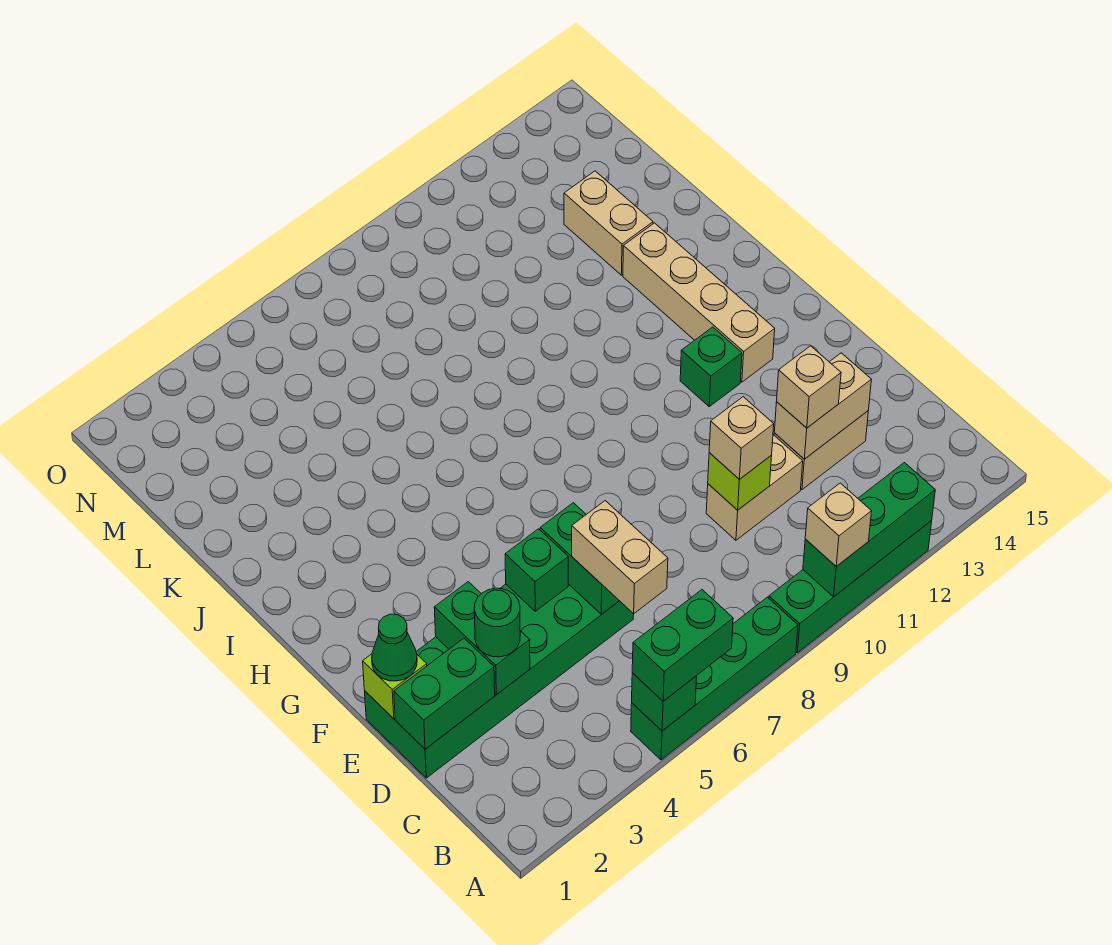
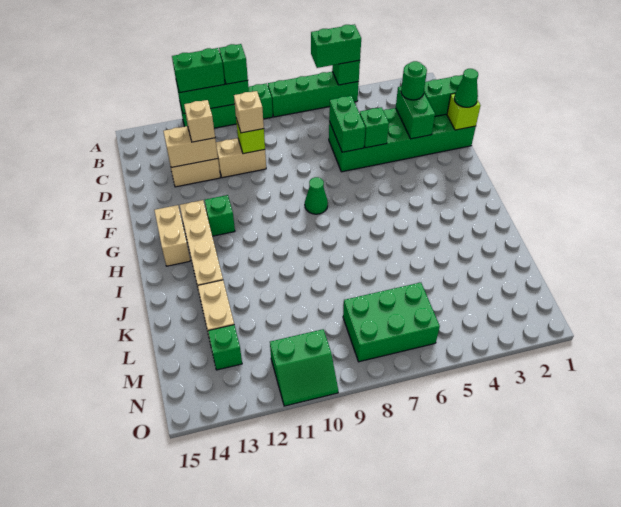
tan 1x1 brick [805,483,871,566] -> green 1x1 brick [219,44,248,84]
none -> green 1x2 brick [172,48,225,93]
tan 1x2 brick [572,501,668,614] -> tan 1x2 brick moved to [154,205,190,266]
none -> green 1x1 cone [305,177,328,214]
none -> green 2x3 brick [343,283,440,362]
none -> green 1x1 brick [208,325,242,370]
none -> green 2x2 slope [270,329,338,406]

